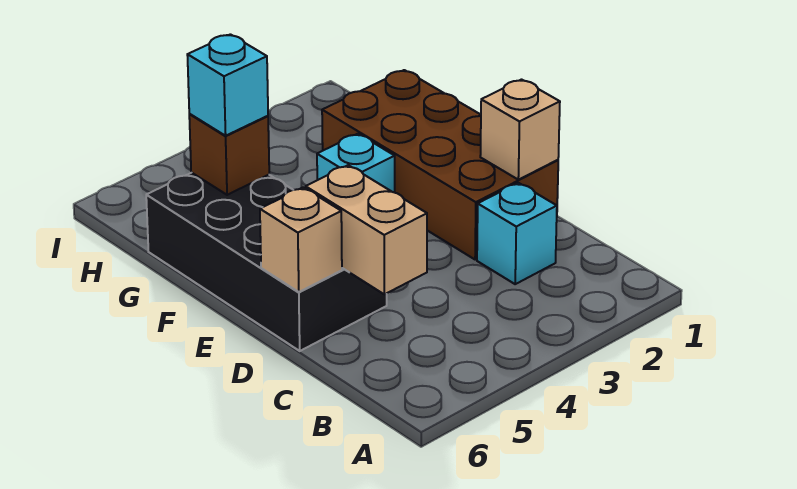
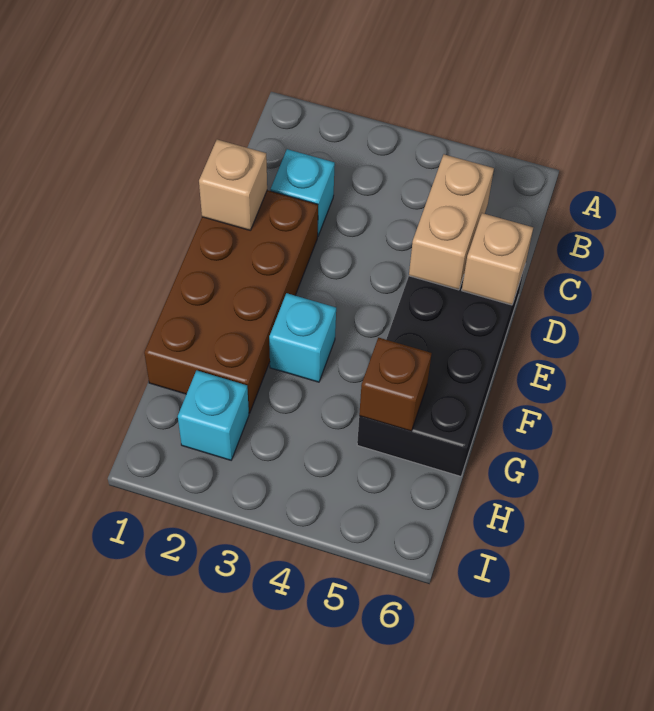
cyan 1x1 brick [187,34,268,136] -> cyan 1x1 brick moved to [178,370,249,460]

